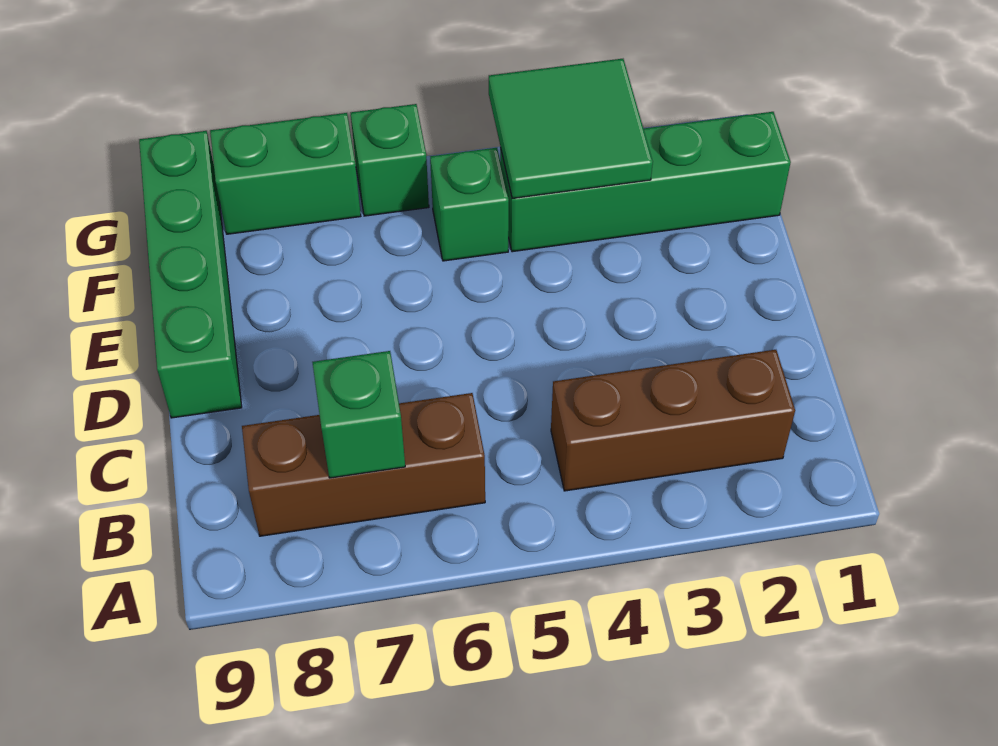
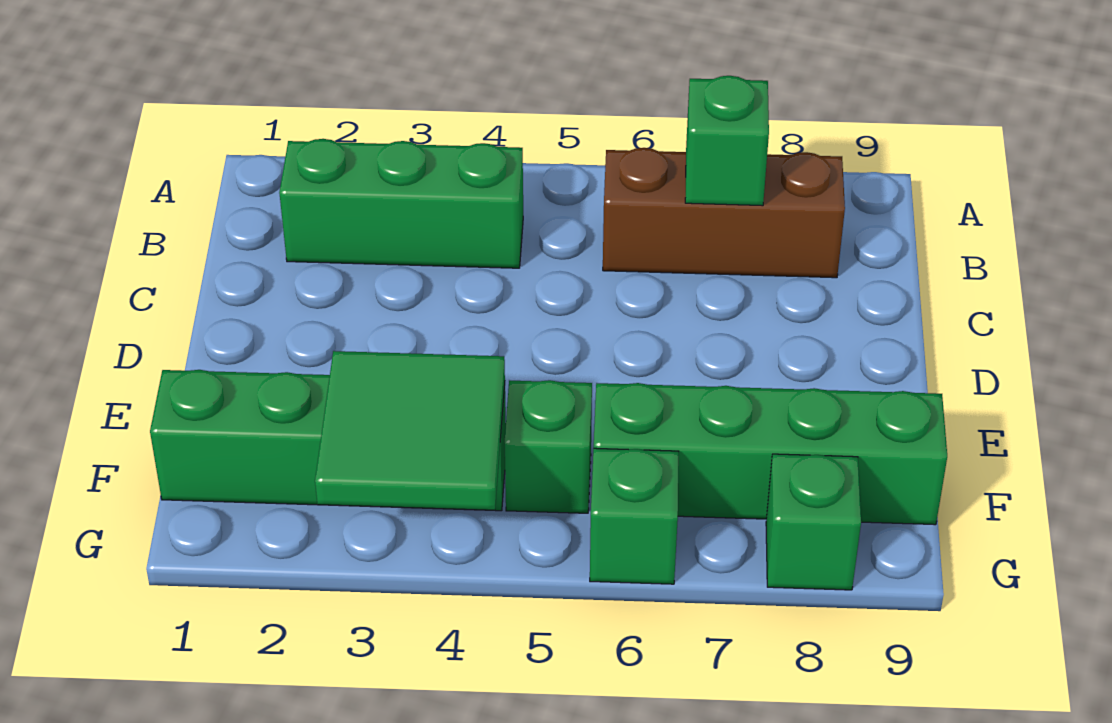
brown 1x3 brick [551,350,795,491] -> green 1x3 brick [279,139,523,268]
green 1x4 brick [139,131,242,418] -> green 1x4 brick turned to [594,383,947,525]
green 1x2 brick [210,113,361,234] -> green 1x1 brick [766,454,861,590]

